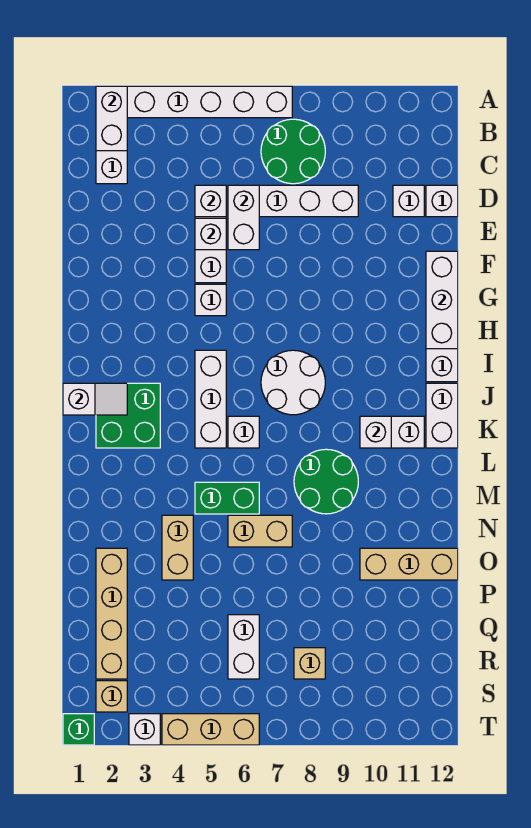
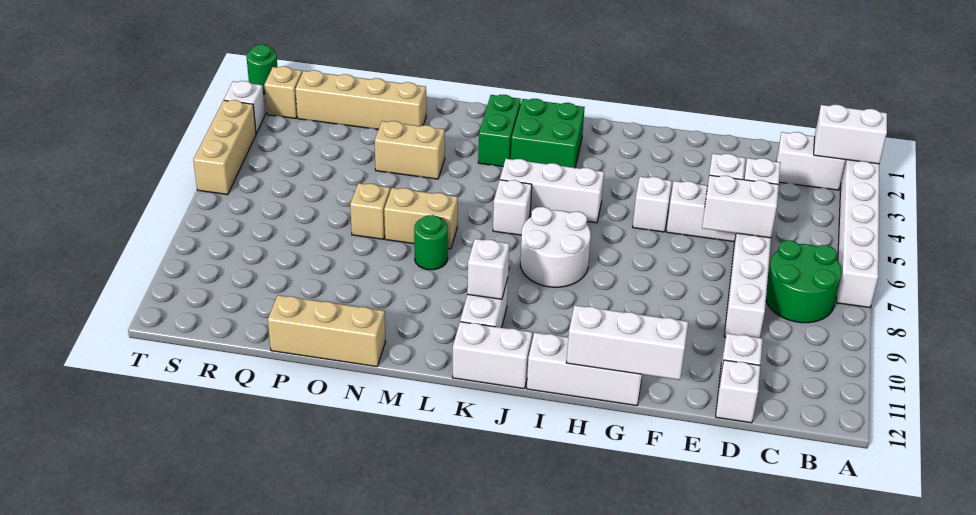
white 1x2 slope [63,383,127,415] -> none
green 2x2 round brick [294,449,358,514] -> green 1x1 round brick [414,215,448,270]
green 1x2 brick [195,482,259,514] -> green 1x2 brick moved to [478,95,521,167]
tan 1x2 brick [228,515,292,547] -> tan 1x2 brick turned to [384,188,458,249]
tan 1x3 brick [360,548,458,580] -> tan 1x3 brick turned to [268,295,386,367]
white 1x2 brick [228,615,259,679] -> none
tan 1x1 brick [294,648,325,679] -> tan 1x1 brick moved to [350,183,390,239]
green 1x1 brick [63,714,94,745] -> green 1x1 round brick [246,44,277,94]

